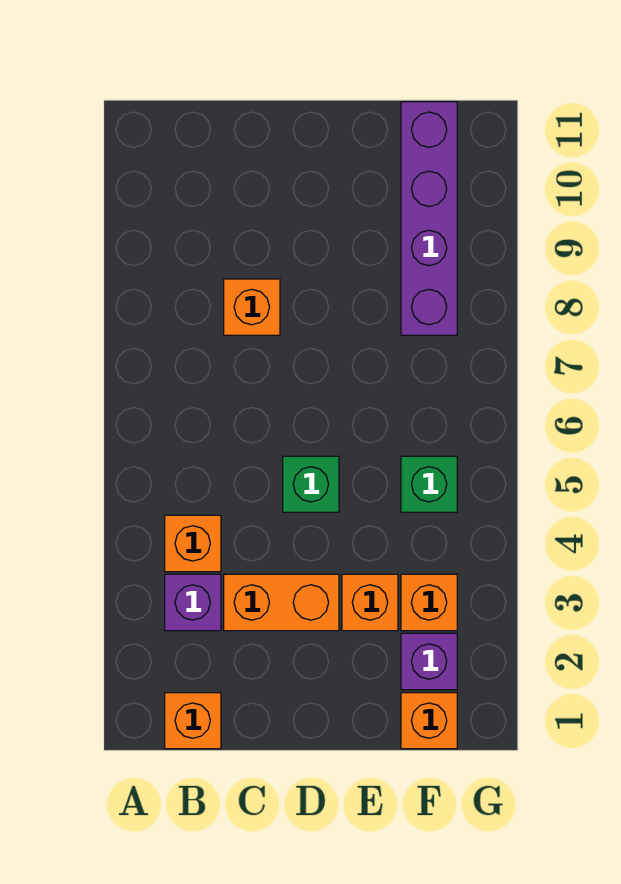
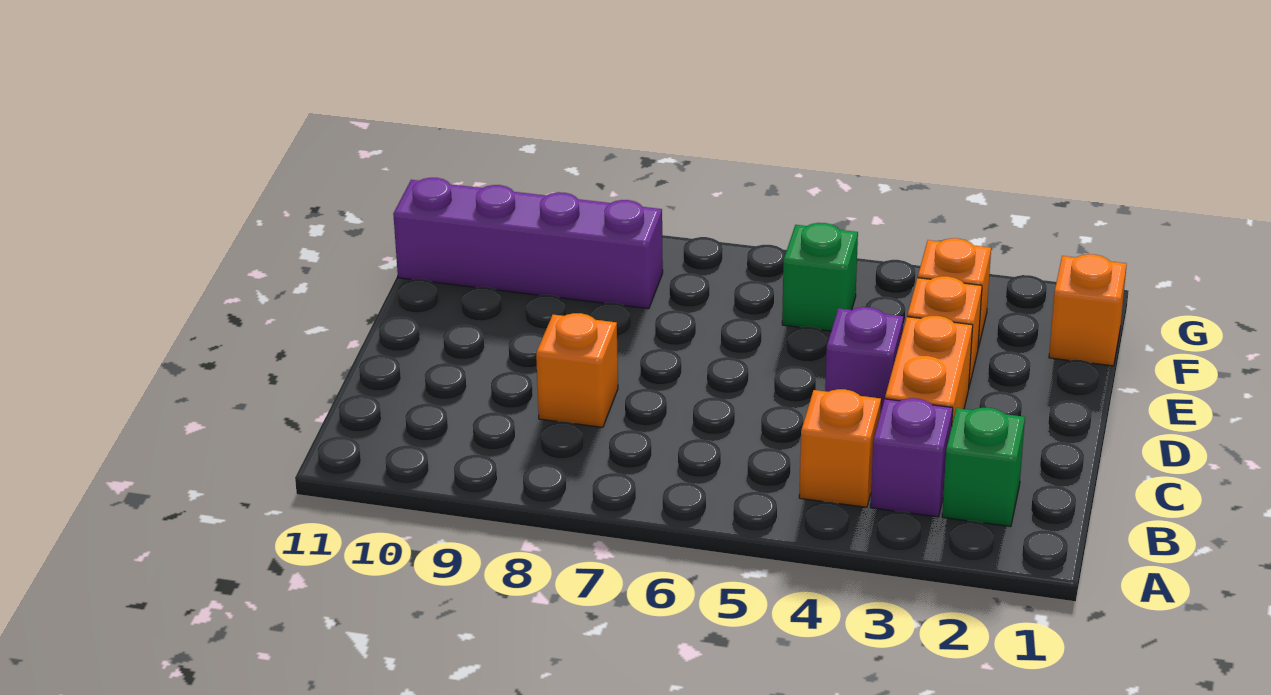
orange 1x1 brick [165,693,221,749] -> none
green 1x1 brick [283,456,339,512] -> green 1x1 brick moved to [942,408,1025,527]
purple 1x1 brick [401,633,457,690] -> purple 1x1 brick moved to [825,307,903,413]

